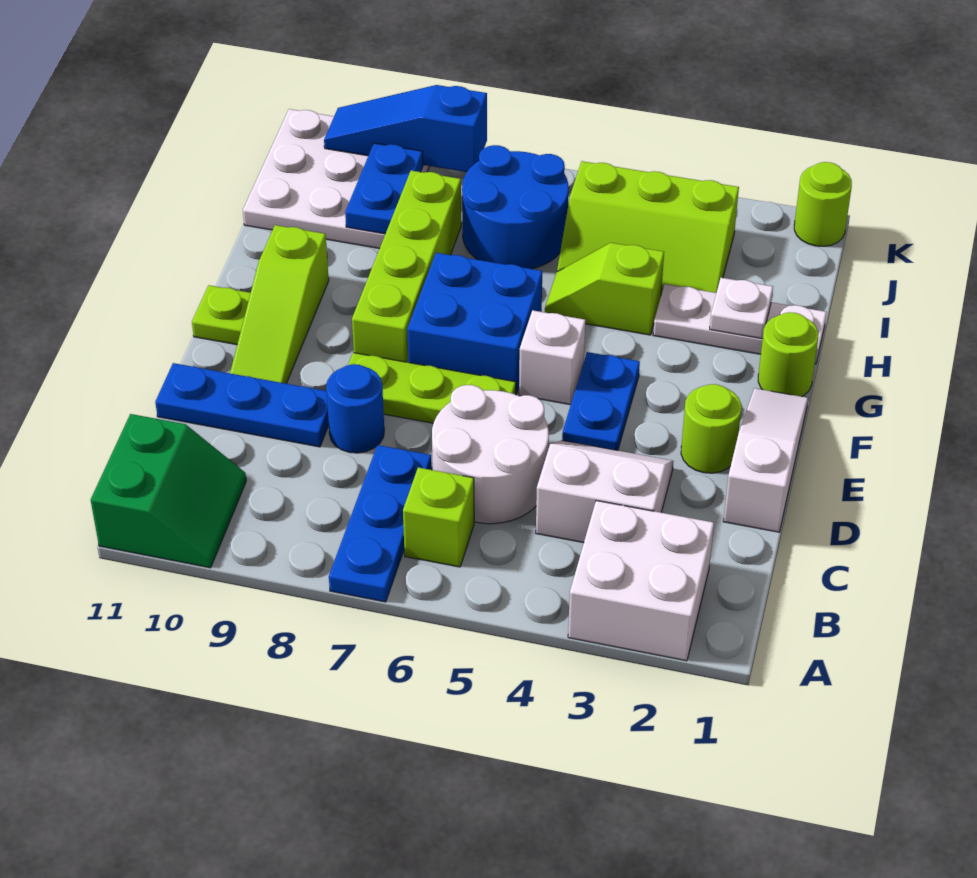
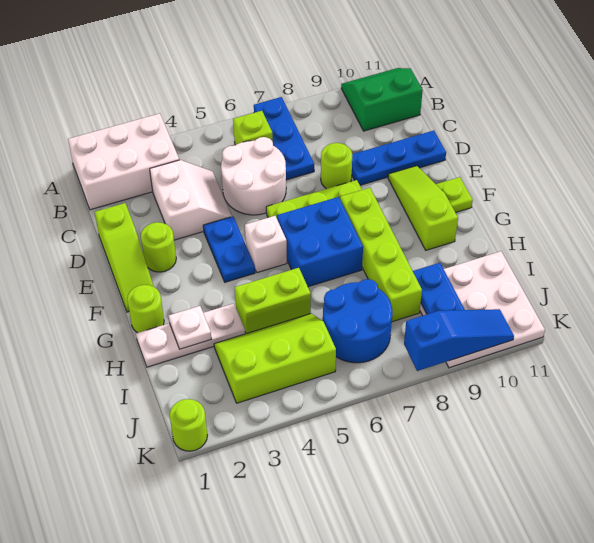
white 2x2 brick [568,501,714,661] -> white 2x3 brick [68,113,179,210]
green 2x2 slope [91,414,246,568] -> green 2x2 slope turned to [341,68,423,131]
white 2x2 slope [536,440,673,543] -> white 2x2 slope turned to [150,160,232,240]
white 1x3 slope [723,388,808,532] -> lime 1x3 slope [95,203,154,312]
blue 1x1 round brick [326,364,384,453] -> lime 1x1 round brick [321,143,352,189]
lime 1x2 slope [545,243,664,335] -> lime 1x2 brick [235,268,311,334]

